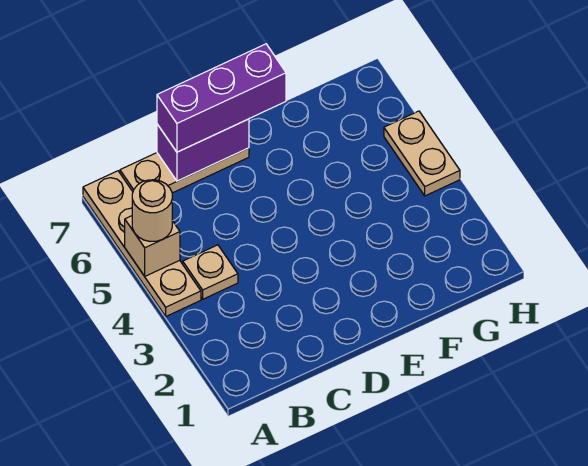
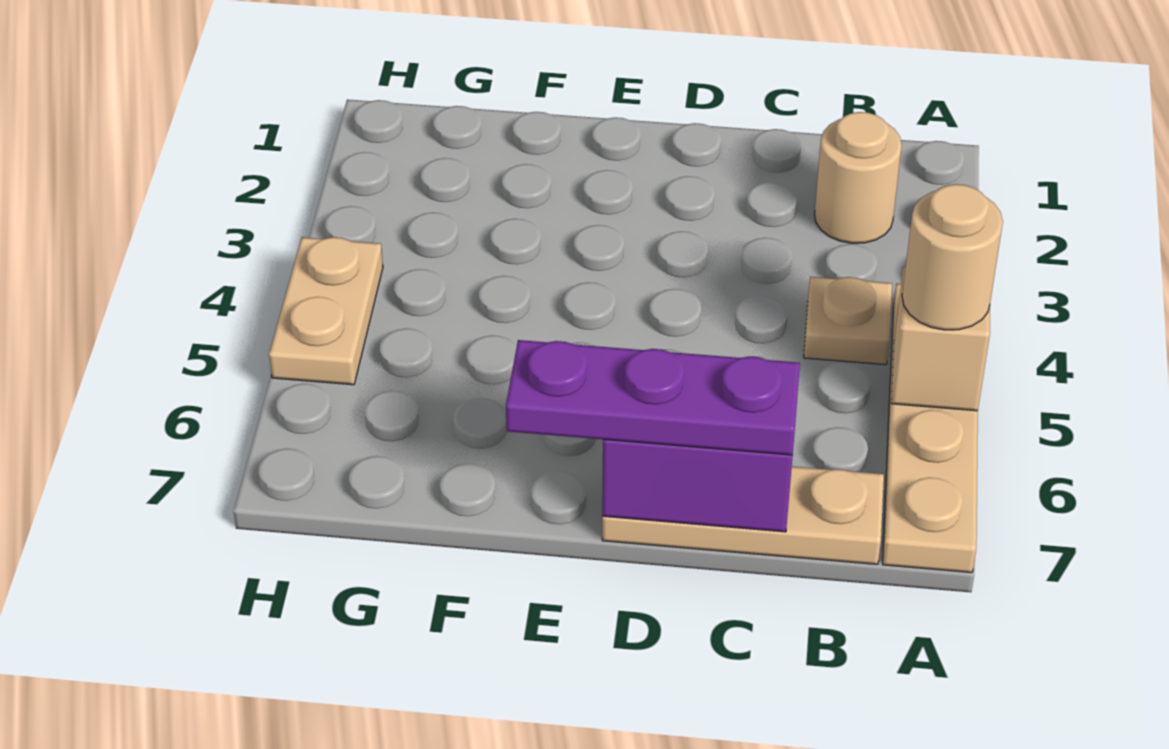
none -> tan 1x1 round brick [815,112,902,243]
purple 1x3 brick [157,44,286,152] -> purple 1x3 plate [506,340,800,455]

